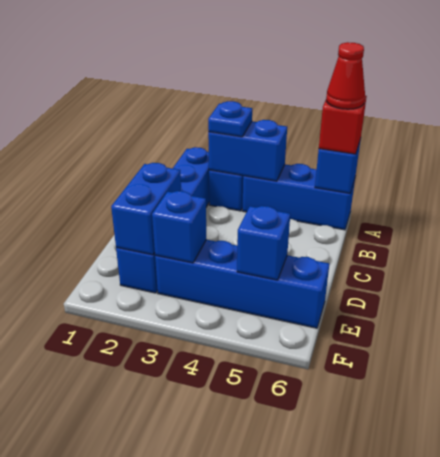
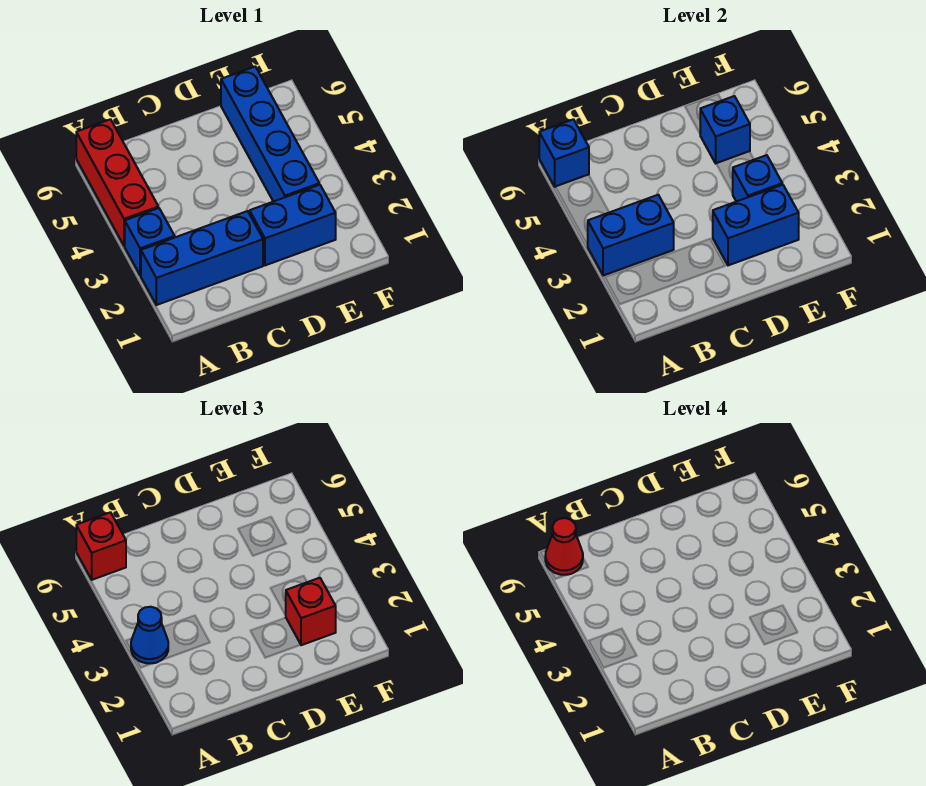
blue 1x2 brick [208,120,287,181] -> blue 1x2 brick turned to [588,195,674,276]
blue 1x1 plate [208,101,252,137] -> blue 1x1 cone [131,607,168,663]
blue 1x3 brick [242,164,355,230] -> red 1x3 brick [76,119,158,246]
none -> red 1x1 brick [286,578,336,645]

